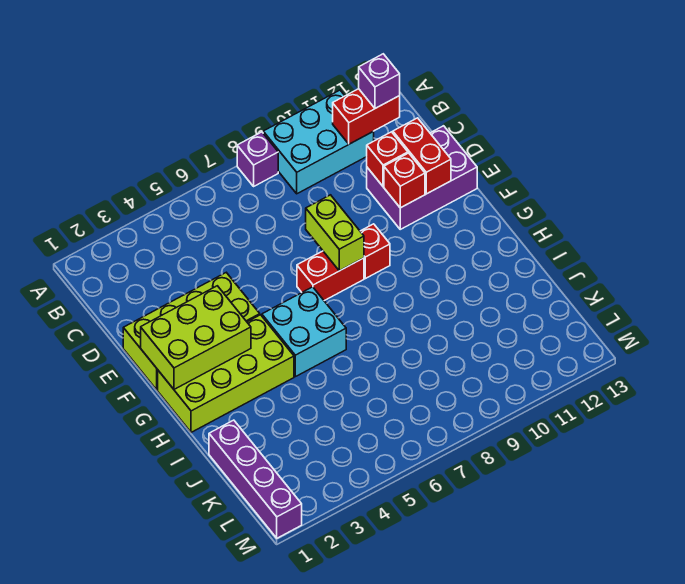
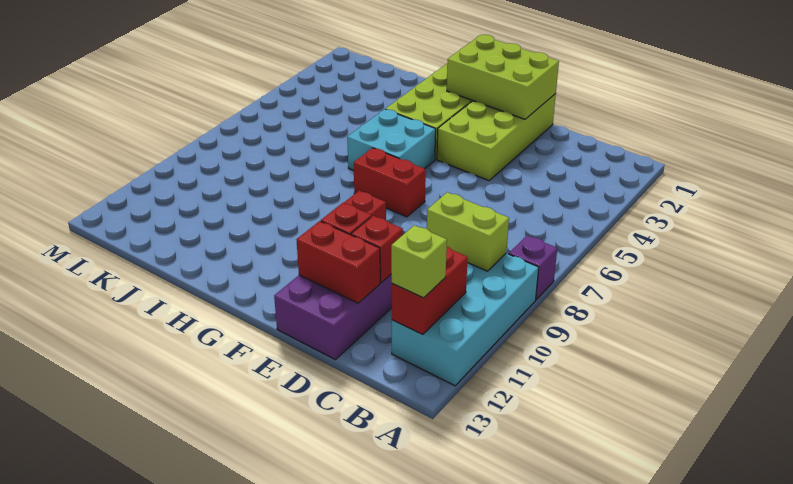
cyan 2x3 brick [263,90,374,194] -> cyan 2x4 brick [392,253,539,386]
purple 1x1 brick [359,54,400,108] -> lime 1x1 brick [391,225,447,298]
lime 1x2 brick [306,195,364,271] -> lime 1x2 brick moved to [427,192,509,271]
lime 2x3 brick [141,286,251,389] -> lime 2x3 brick turned to [447,35,559,119]
red 1x2 brick [297,251,364,301] -> red 1x2 brick turned to [354,148,426,217]
purple 1x4 brick [209,420,302,538] -> none

